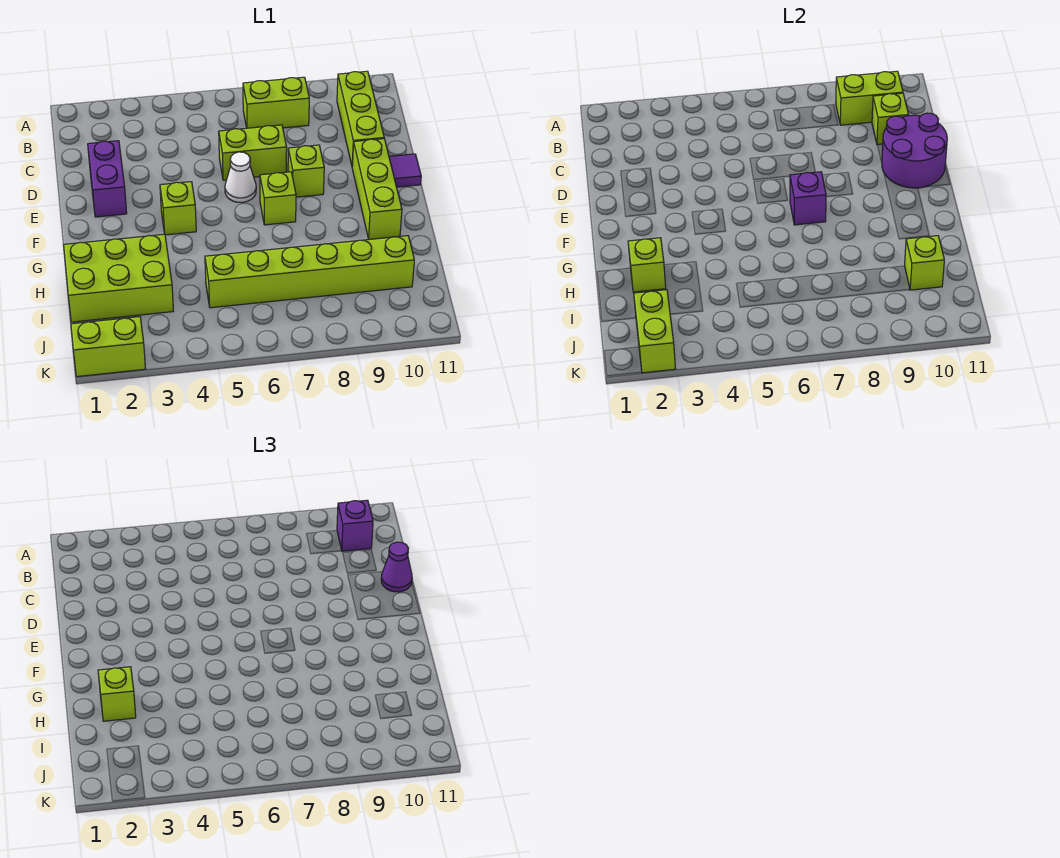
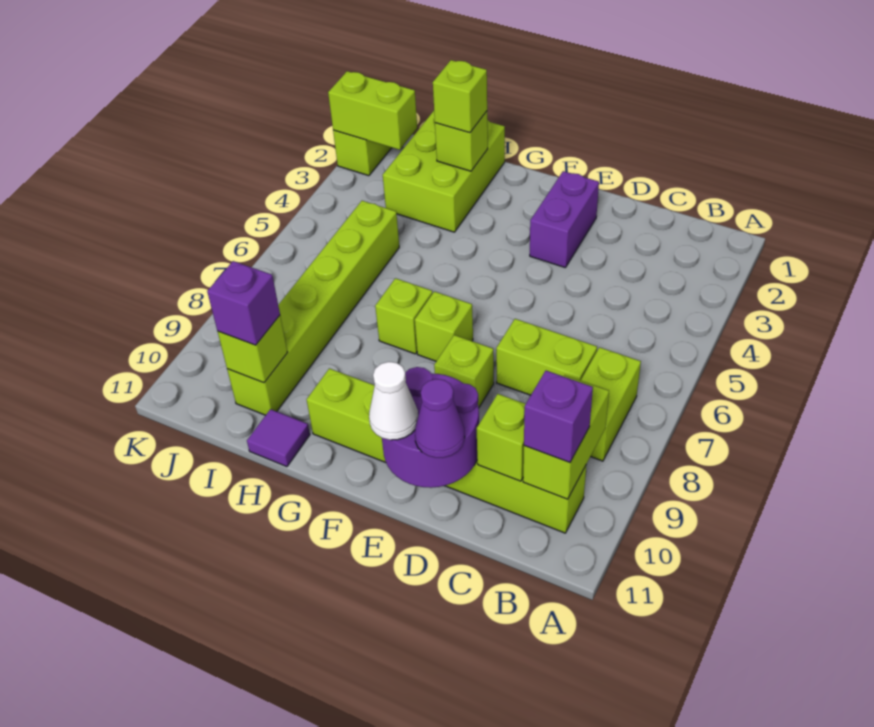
purple 1x2 brick [88,141,127,217] -> purple 1x2 brick turned to [530,171,599,268]
lime 1x2 brick [219,125,287,180] -> lime 1x2 brick turned to [496,319,597,395]
white 1x1 cone [225,152,256,203] -> white 1x1 cone moved to [369,362,418,440]
purple 1x1 tile [389,154,421,187] -> purple 1x1 tile moved to [247,409,310,467]
lime 1x1 brick [160,182,196,235] -> lime 1x1 brick moved to [375,278,433,354]
purple 1x1 brick [790,172,826,225] -> purple 1x1 brick moved to [207,261,280,345]

